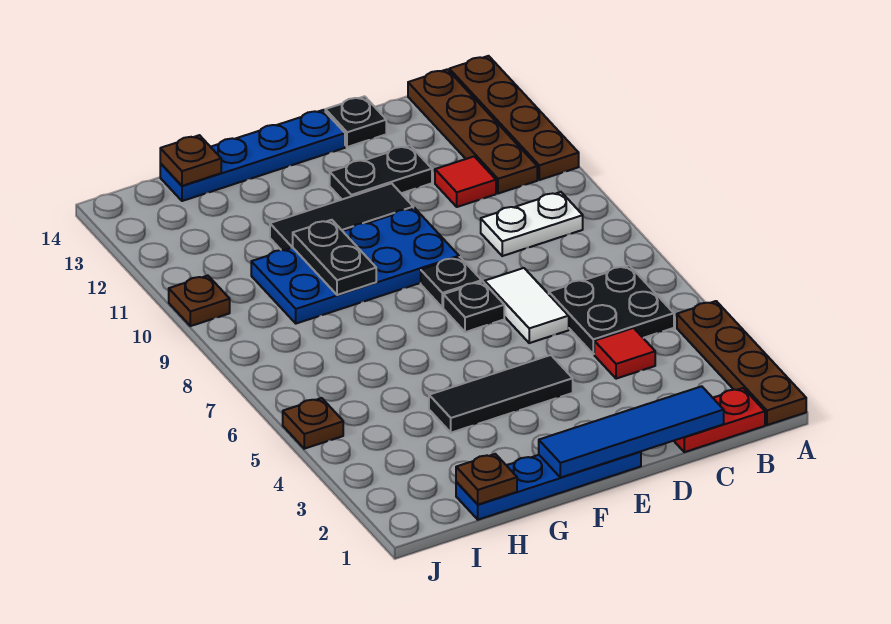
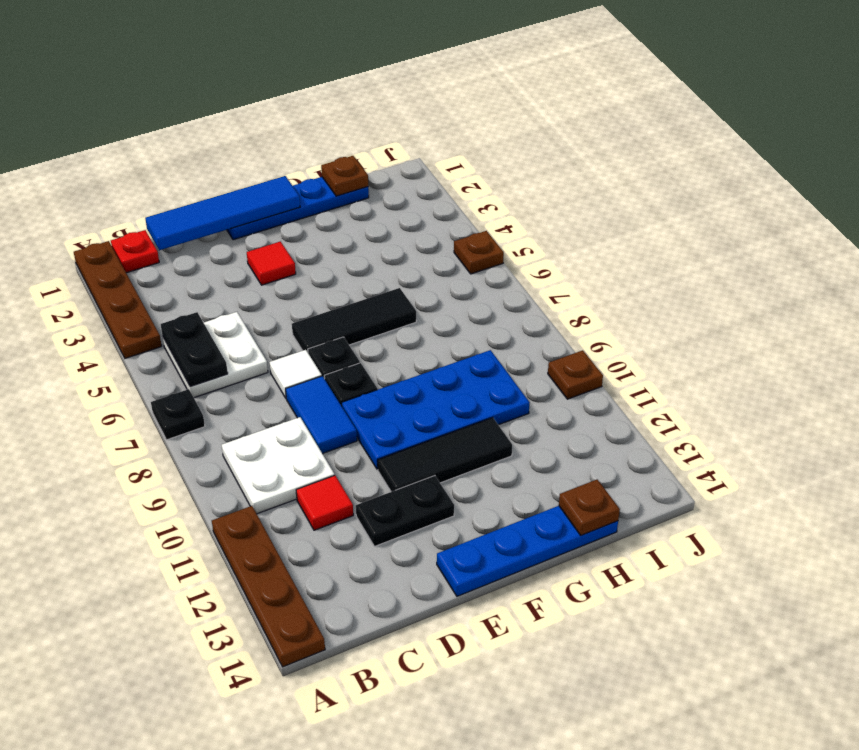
red 1x2 plate [674,388,765,452] -> red 1x1 plate [111,230,159,273]
black 2x2 plate [549,265,674,354] -> white 2x2 plate [163,312,268,398]
white 1x2 plate [481,192,583,256] -> white 2x2 plate [222,417,334,514]
brown 1x4 plate [408,69,537,194] -> none
red 1x1 tile [594,328,655,379] -> red 1x1 tile moved to [247,242,296,285]
white 1x2 tile [485,268,569,343] -> white 1x1 tile [270,350,322,398]
none -> blue 1x2 tile [286,376,357,454]
black 1x1 plate [325,96,386,147] -> black 1x1 plate moved to [151,389,205,440]
black 1x3 tile [429,355,573,433] -> black 1x3 tile moved to [292,288,416,352]
black 1x2 plate [293,220,376,295] -> black 1x2 plate moved to [161,312,228,387]

